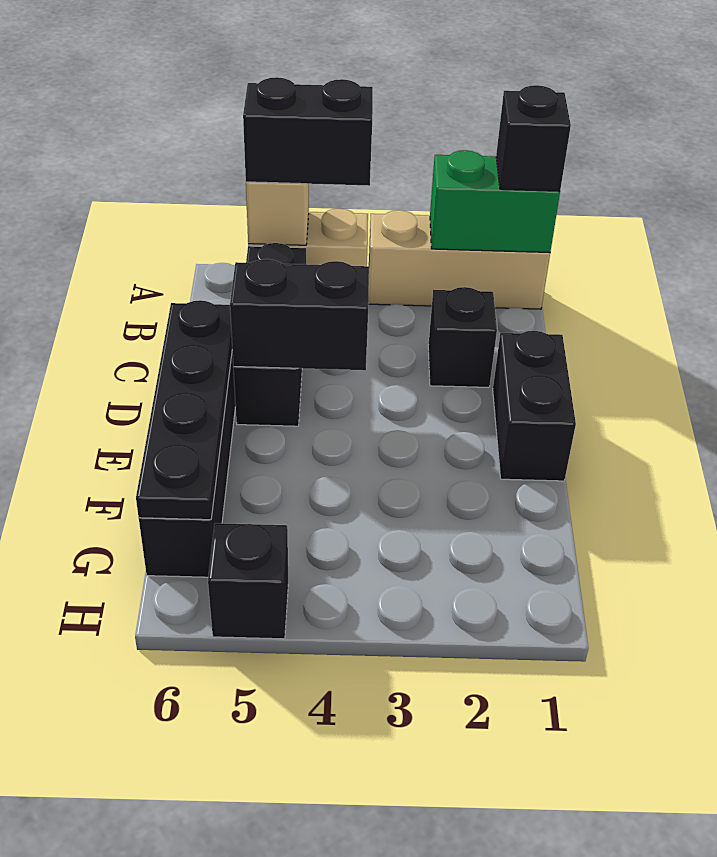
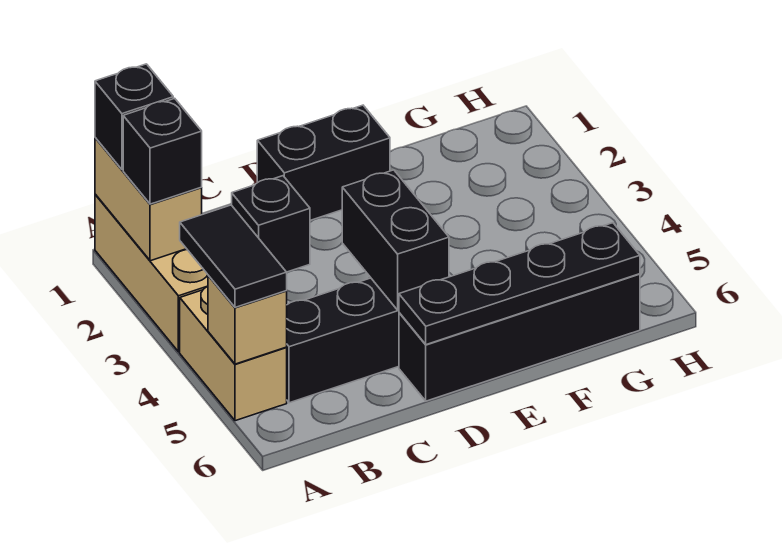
green 1x2 brick [430,150,560,252] -> tan 1x2 brick [95,138,202,261]
black 1x2 brick [243,77,373,186] -> black 1x2 tile [180,205,287,307]
black 1x1 brick [208,523,288,639] -> black 1x1 brick moved to [123,98,202,204]

